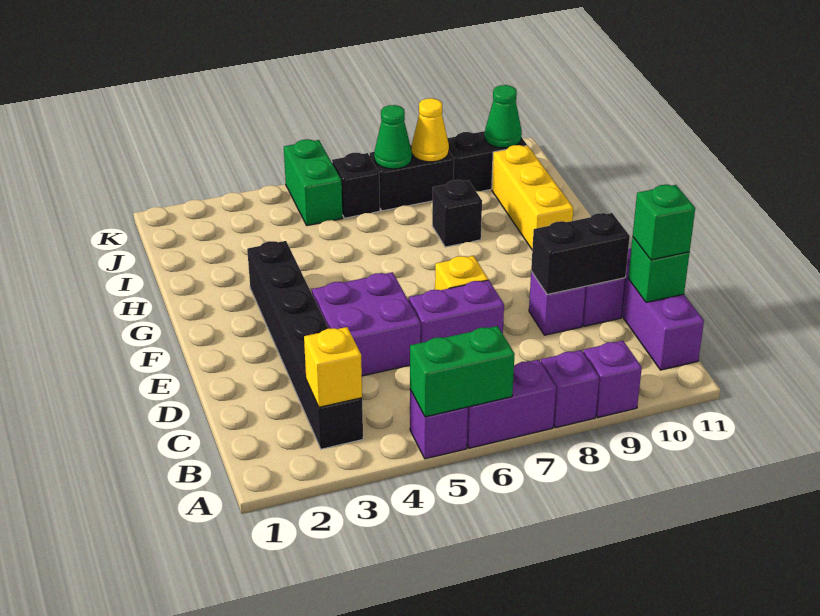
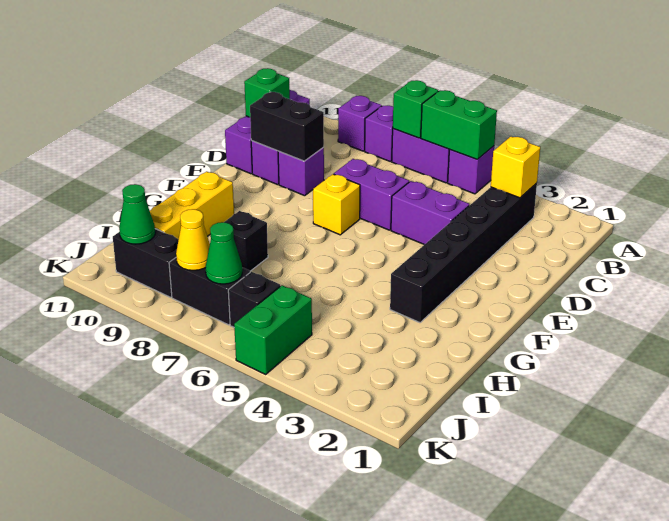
green 1x1 brick [633,185,695,260] -> green 1x1 brick moved to [393,80,438,138]
purple 2x2 brick [312,272,421,376] -> purple 1x2 brick [391,181,469,245]

